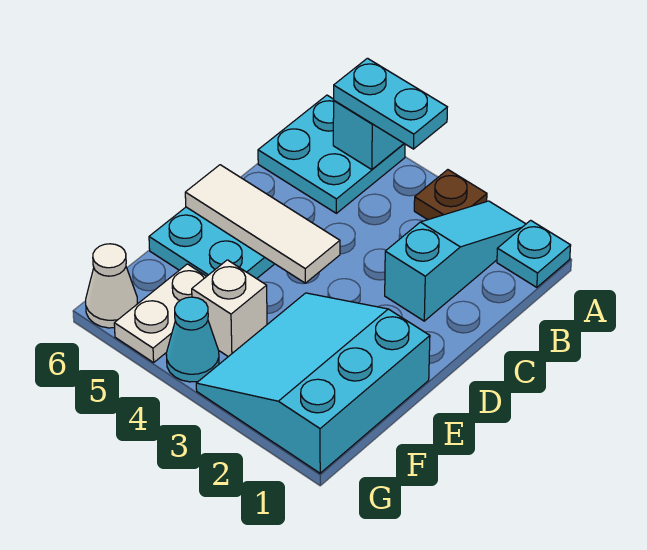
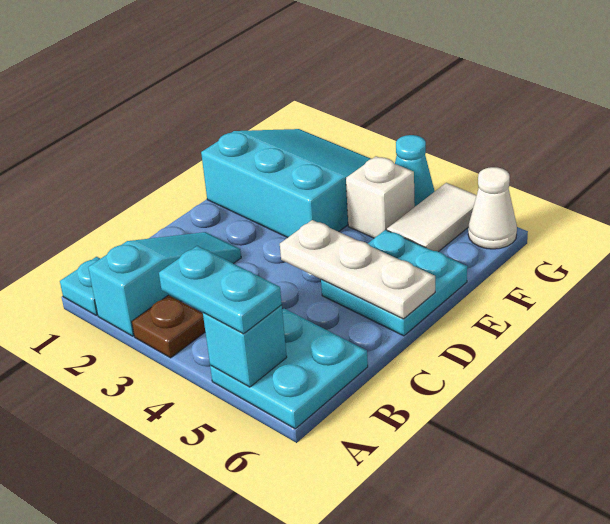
cyan 1x3 slope [385,201,526,321] -> cyan 1x3 slope turned to [88,232,241,336]
white 1x3 tile [185,165,340,283] -> white 1x3 plate [280,220,435,319]
cyan 3x3 slope [196,293,430,473] -> cyan 3x3 slope turned to [201,129,371,238]
white 1x2 plate [114,264,207,363] -> white 1x2 tile [387,183,477,252]

